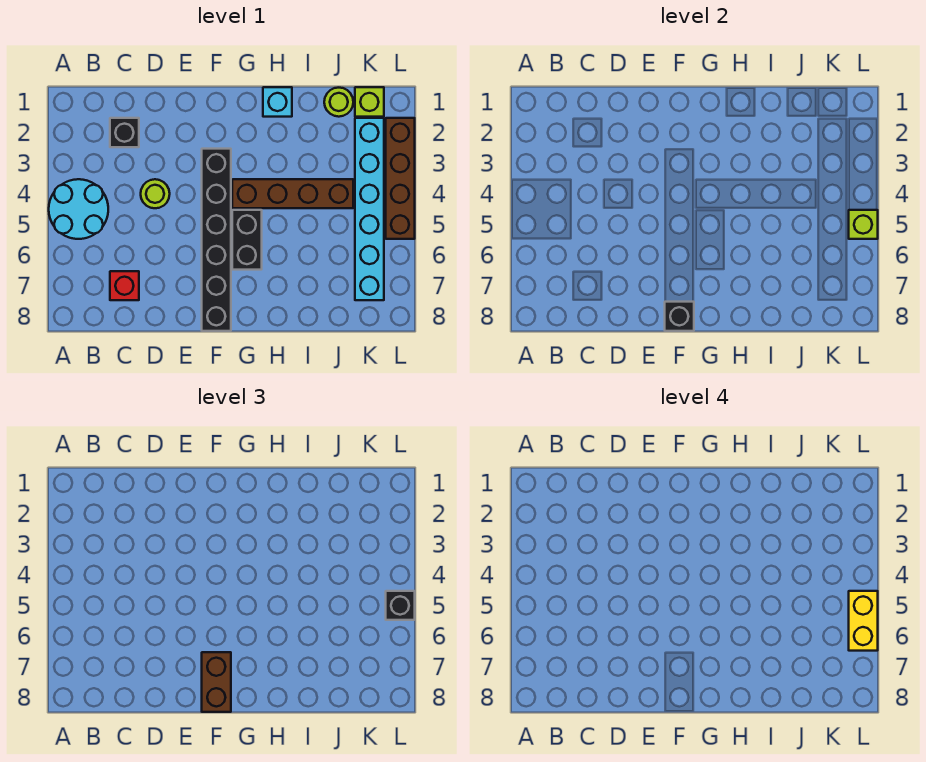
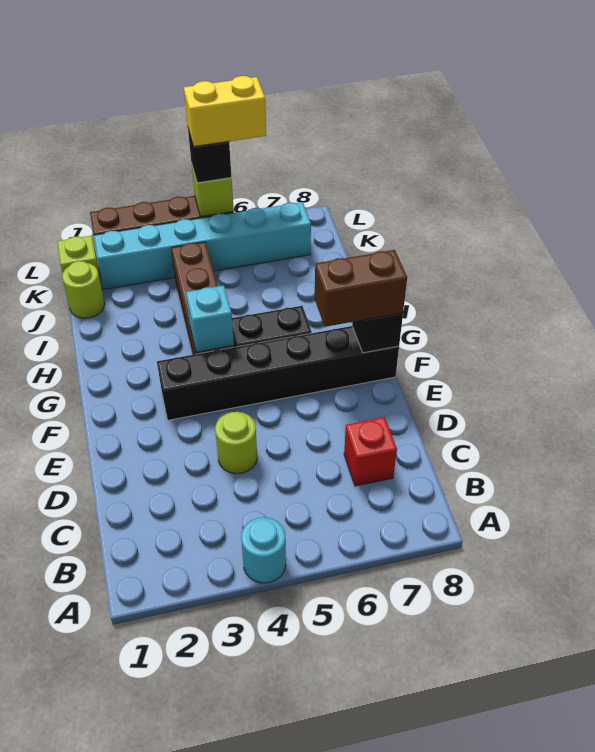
cyan 2x2 round brick [49,179,108,239] -> cyan 1x1 round brick [241,517,286,583]
black 1x1 brick [110,118,139,147] -> none
cyan 1x1 brick [263,87,292,117] -> cyan 1x1 brick moved to [186,285,234,352]

